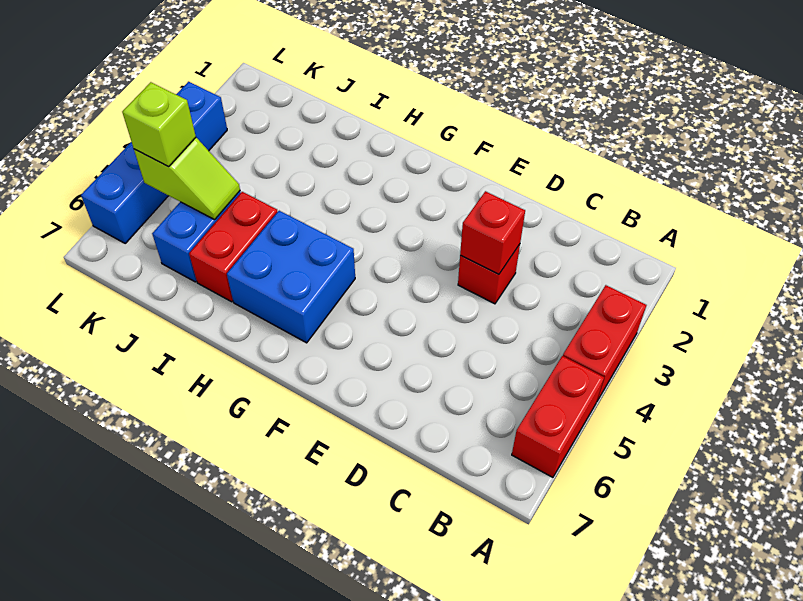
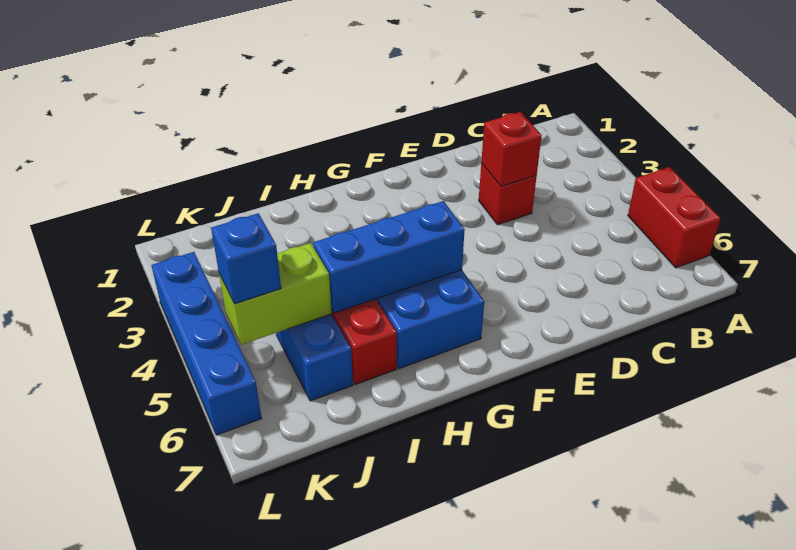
red 1x2 brick [563,285,646,401] -> none
none -> blue 1x3 brick [313,201,465,313]
lime 1x2 slope [134,138,240,220] -> lime 1x2 brick [219,243,332,345]
lime 1x1 brick [122,82,196,167] -> blue 1x1 brick [211,213,281,304]

